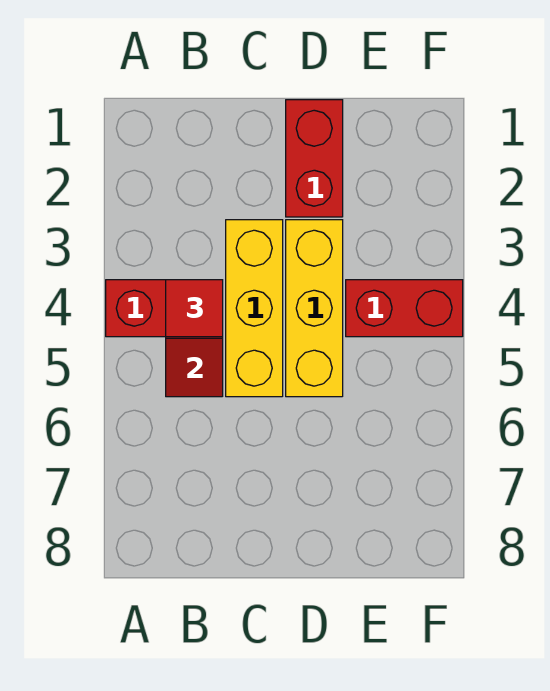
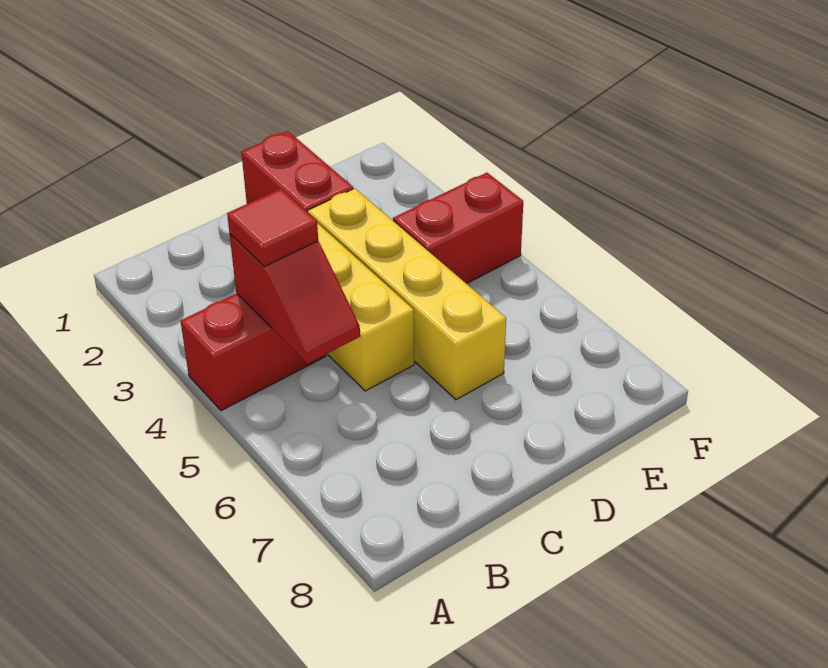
yellow 1x3 brick [286,220,343,397] -> yellow 1x4 brick [307,188,506,400]

